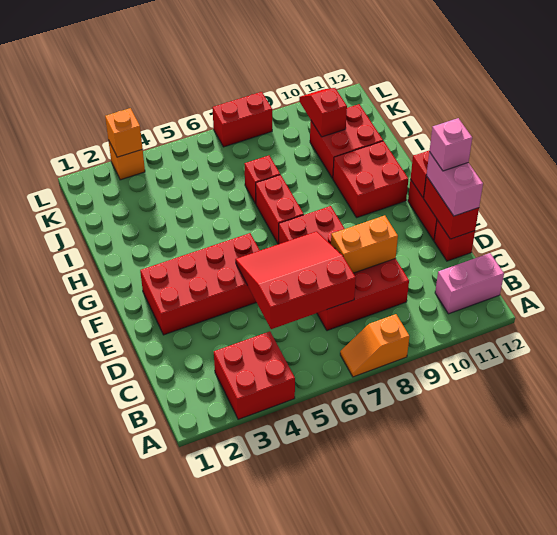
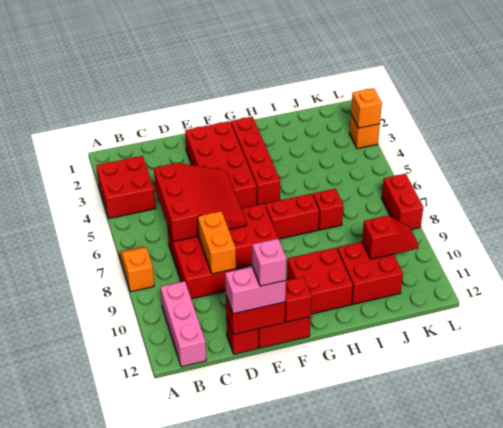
pink 1x2 brick [435,253,504,314] -> pink 1x3 brick [161,281,206,367]
none -> red 1x4 brick [231,117,280,205]

